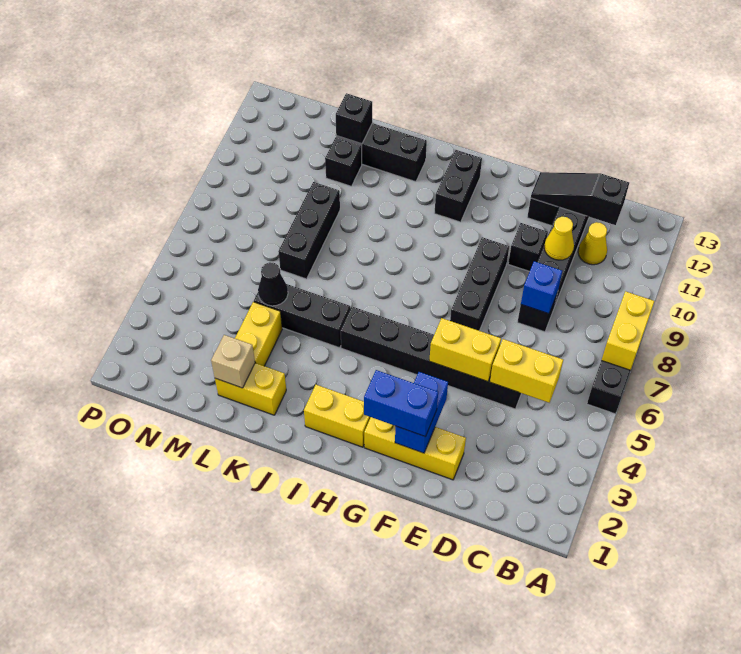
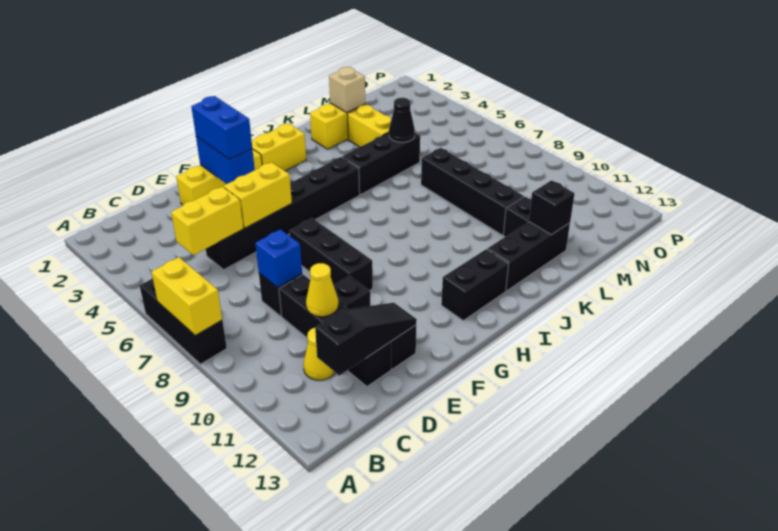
blue 1x2 brick [364,370,438,437] -> blue 1x2 brick turned to [191,96,252,160]
black 1x2 brick [435,150,482,222] -> black 1x2 brick turned to [441,249,509,320]
black 1x3 brick [278,182,340,279] -> black 1x4 brick [421,148,524,235]

